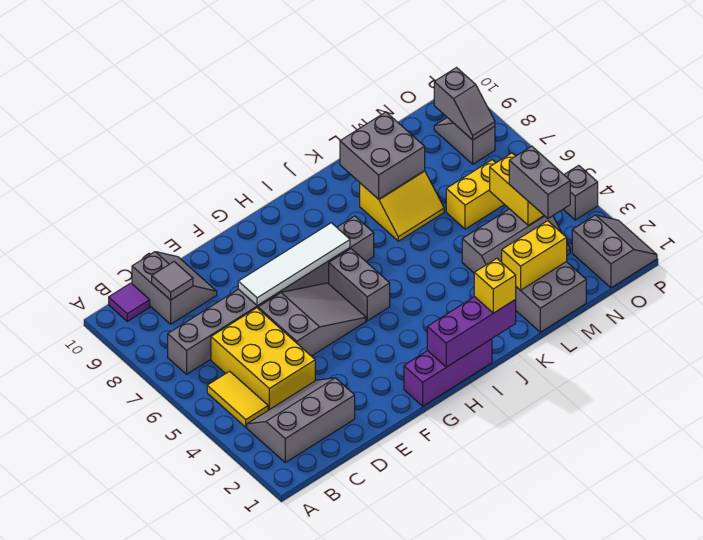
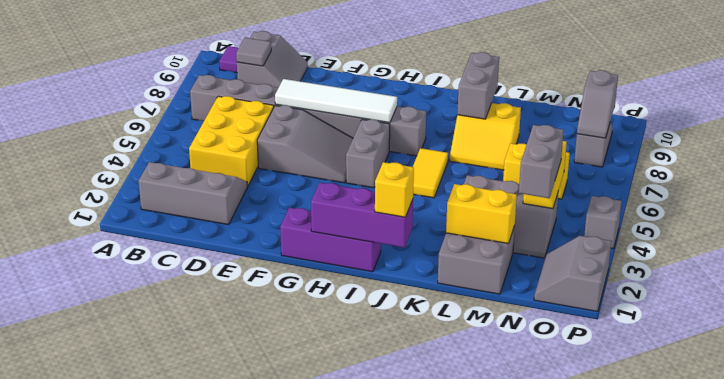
yellow 1x2 tile [207,371,268,427] -> yellow 1x2 tile moved to [413,148,448,198]
grey 2x2 brick [340,112,425,199] -> grey 1x2 brick [457,52,499,119]
grey 2x2 slope [572,215,657,288] -> grey 2x2 slope turned to [534,236,611,312]

